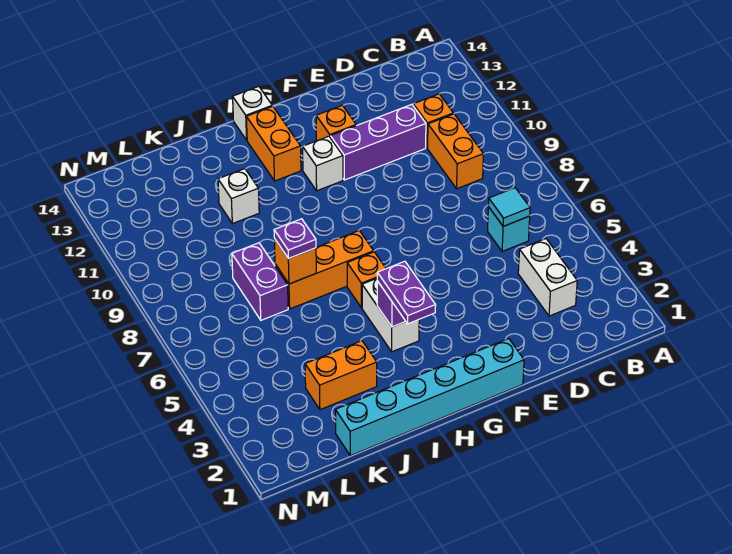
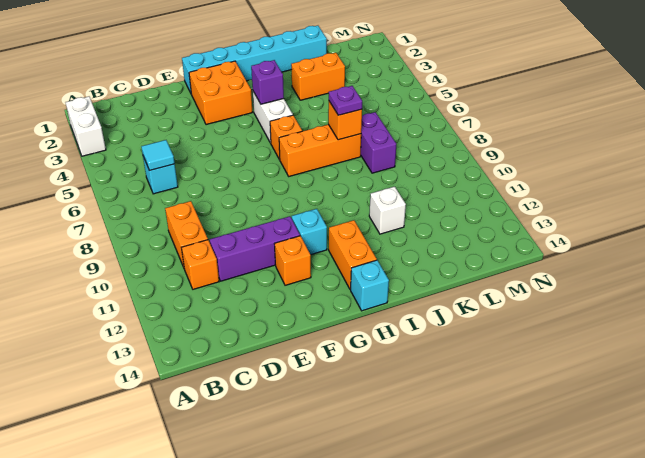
white 1x2 brick [518,239,577,316] -> white 1x2 brick moved to [65,97,106,156]
none -> orange 2x2 brick [189,61,252,125]
white 1x1 brick [303,136,343,191] -> cyan 1x1 brick [292,209,327,255]
purple 1x2 plate [377,261,436,324] -> none
white 1x1 brick [233,86,272,140] -> cyan 1x1 brick [351,260,389,311]

